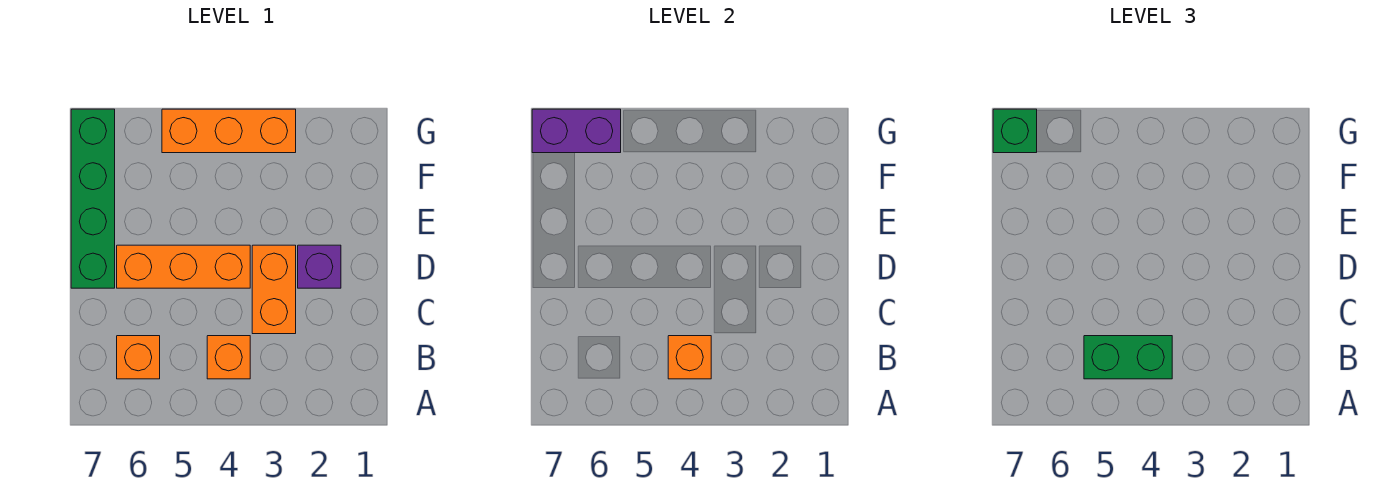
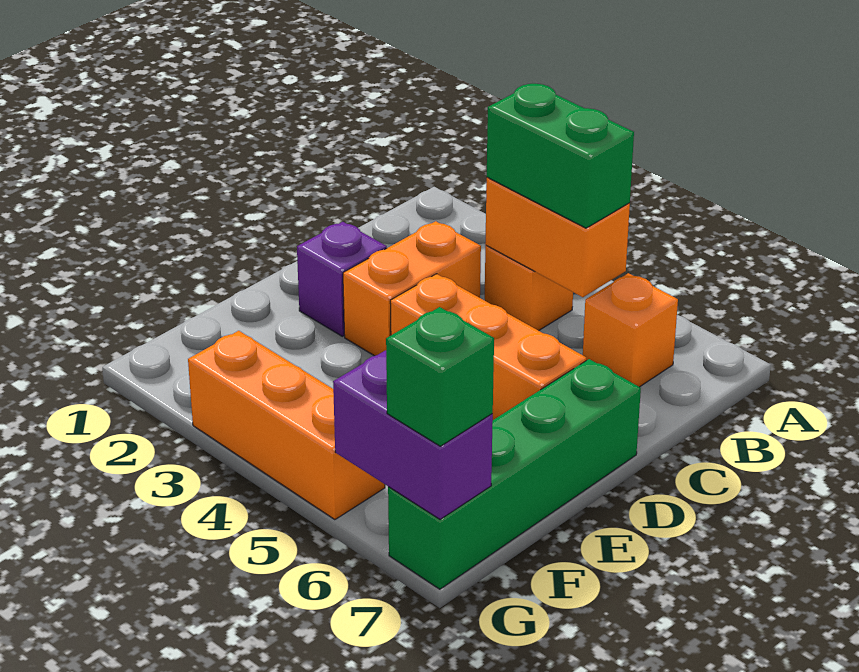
orange 1x1 brick [668,336,711,379] -> orange 1x2 brick [485,177,630,297]

